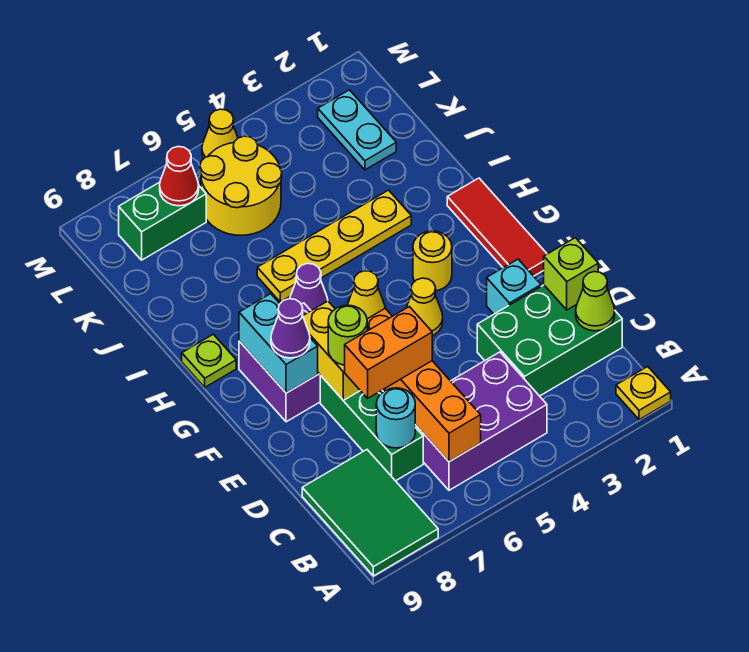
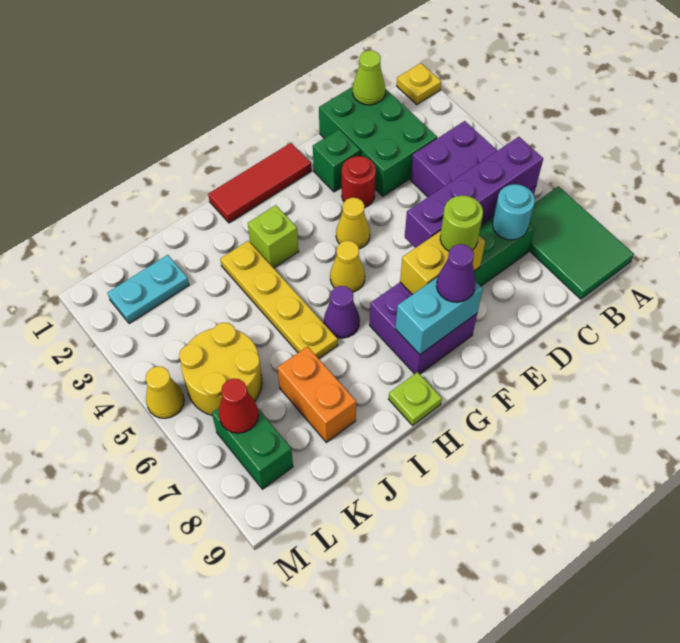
green 2x3 tile [302,450,438,576] -> green 2x3 tile turned to [529,186,634,299]
orange 1x4 brick [367,309,481,462] -> purple 1x4 brick [405,137,543,248]
lime 1x1 brick [544,238,598,310] -> lime 1x1 brick moved to [248,205,299,268]
orange 1x2 brick [345,307,432,398] -> orange 1x2 brick moved to [277,347,356,442]
cyan 1x1 brick [487,259,541,314] -> green 1x1 brick [313,129,360,192]
none -> red 1x1 round brick [342,156,376,208]
yellow 1x1 round brick [413,231,452,291] -> none

